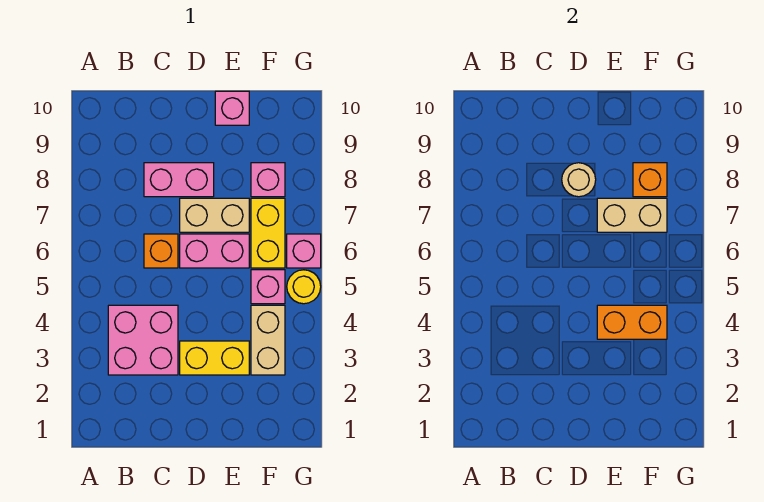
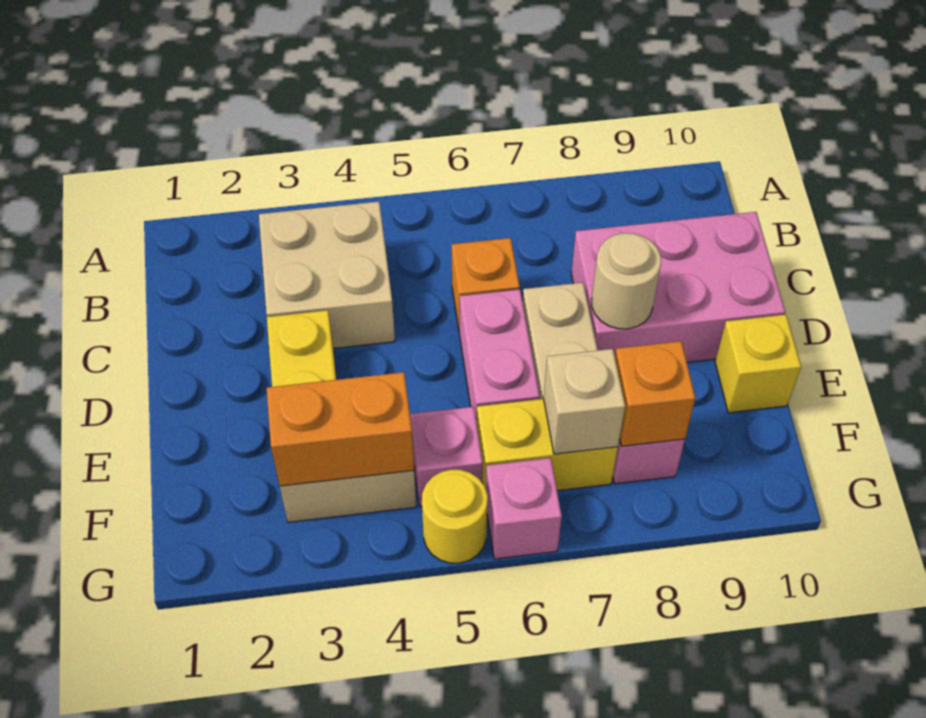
pink 2x2 brick [108,305,178,375] -> tan 2x2 brick [259,202,395,349]
pink 1x2 brick [144,163,214,197] -> pink 2x3 brick [571,212,785,362]
orange 1x2 brick [597,305,667,339] -> orange 1x2 brick turned to [267,372,414,486]
tan 1x2 brick [597,198,667,232] -> tan 1x1 brick [544,349,625,454]
pink 1x1 brick [215,91,249,125] -> yellow 1x1 brick [715,315,801,413]

